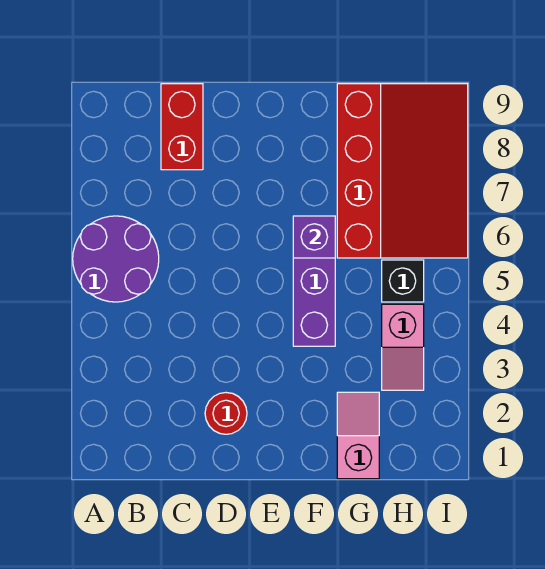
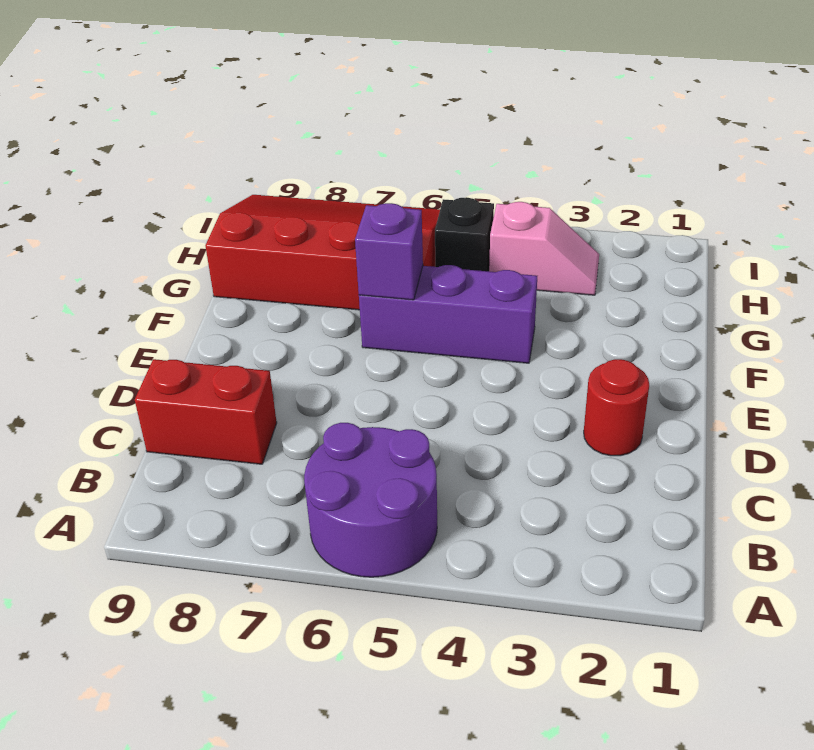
pink 1x2 slope [337,392,379,479] -> none

